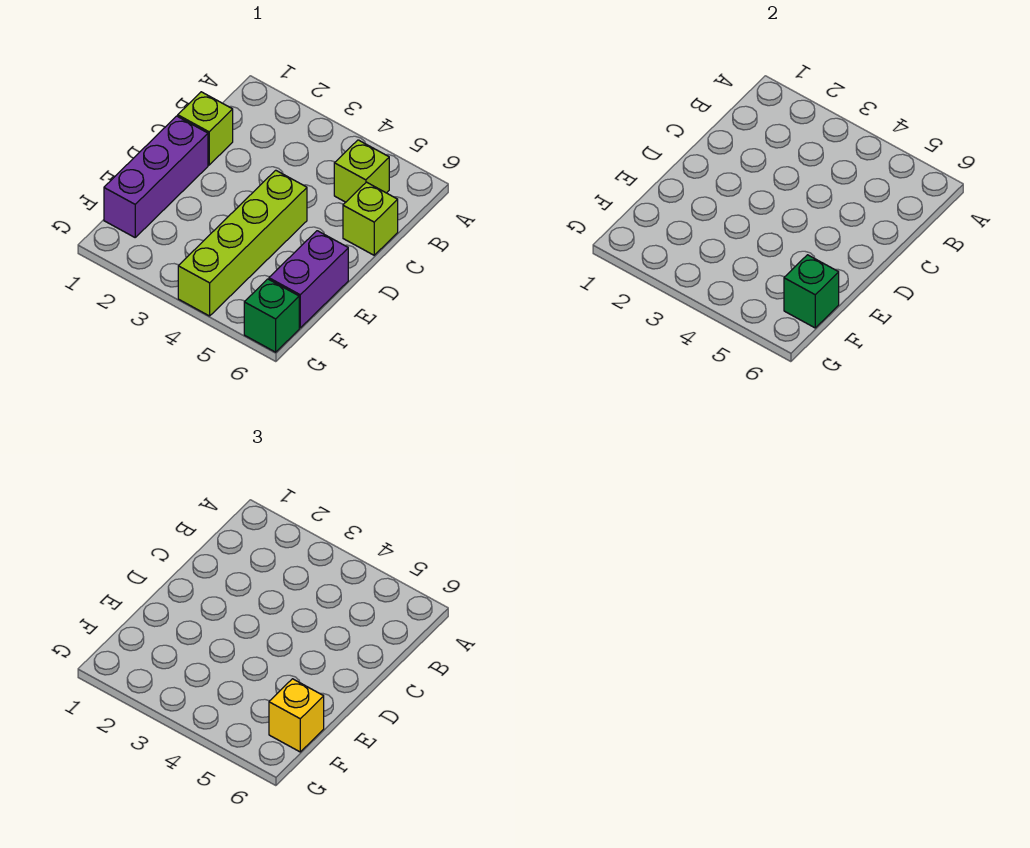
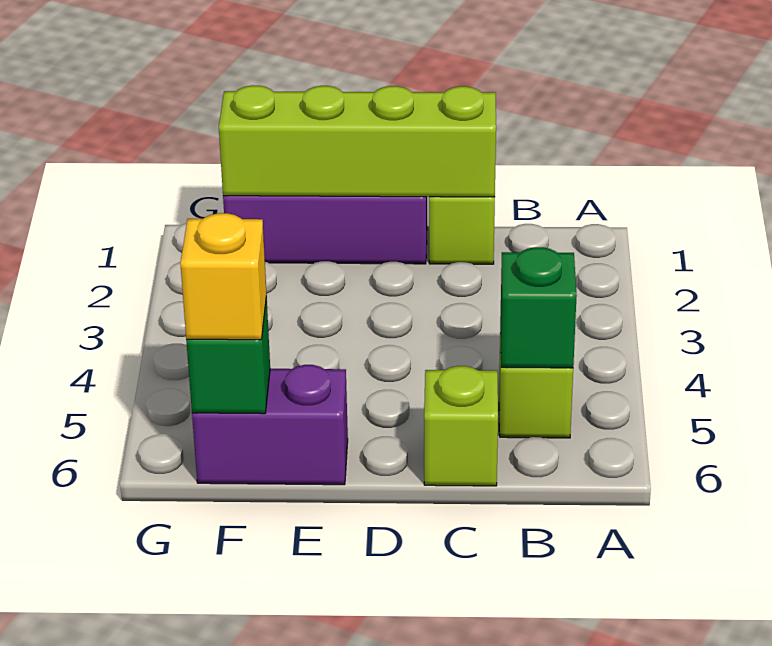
lime 1x4 brick [178,170,307,316] -> lime 1x4 brick moved to [219,85,496,197]
green 1x1 brick [244,279,299,352] -> green 1x1 brick moved to [500,247,577,368]

